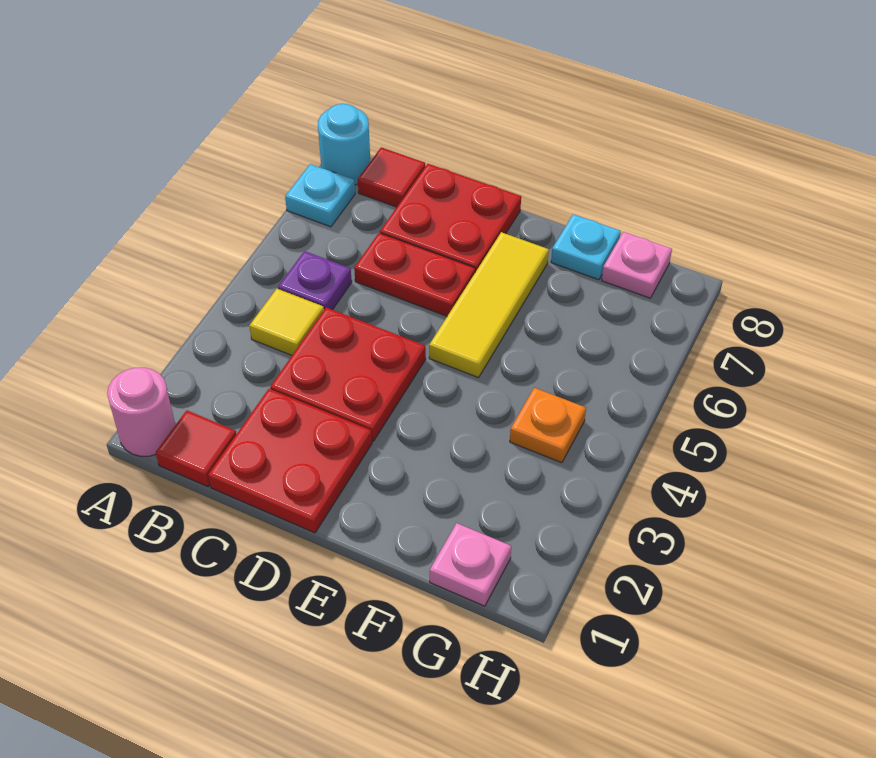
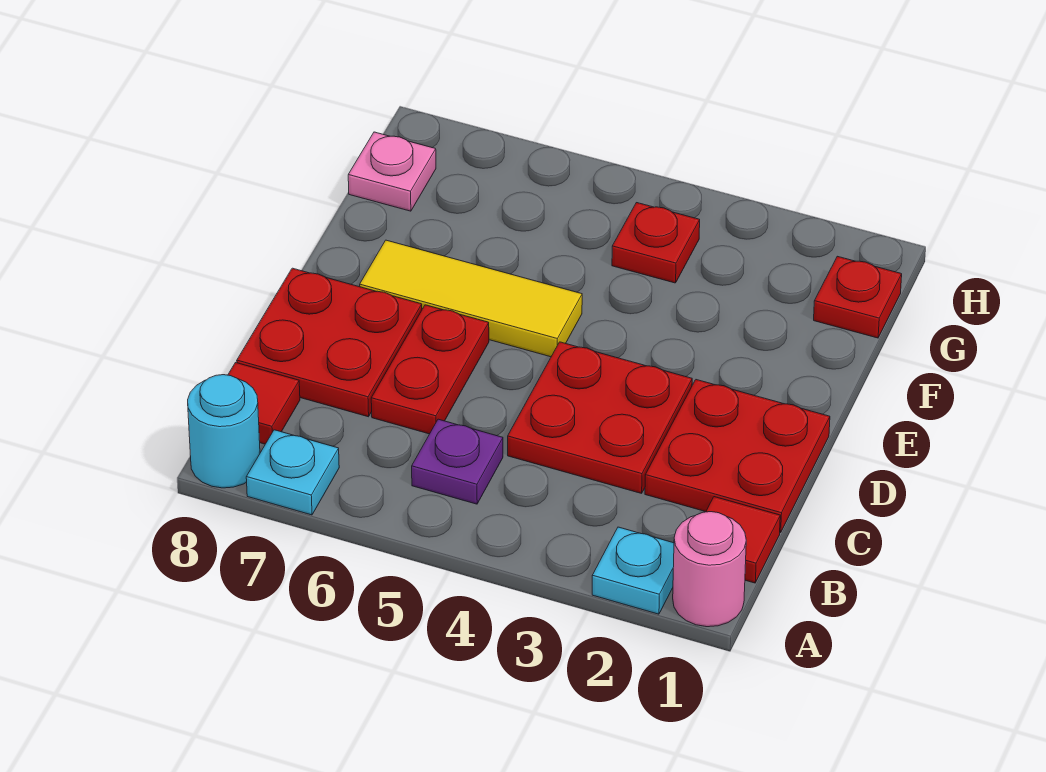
yellow 1x1 tile [249,289,324,355] -> none
cyan 1x1 plate [551,214,621,280] -> cyan 1x1 plate moved to [592,527,674,614]
pink 1x1 plate [430,523,511,606] -> red 1x1 plate [814,256,902,338]
orange 1x1 plate [510,388,586,463] -> red 1x1 plate [612,203,700,283]

